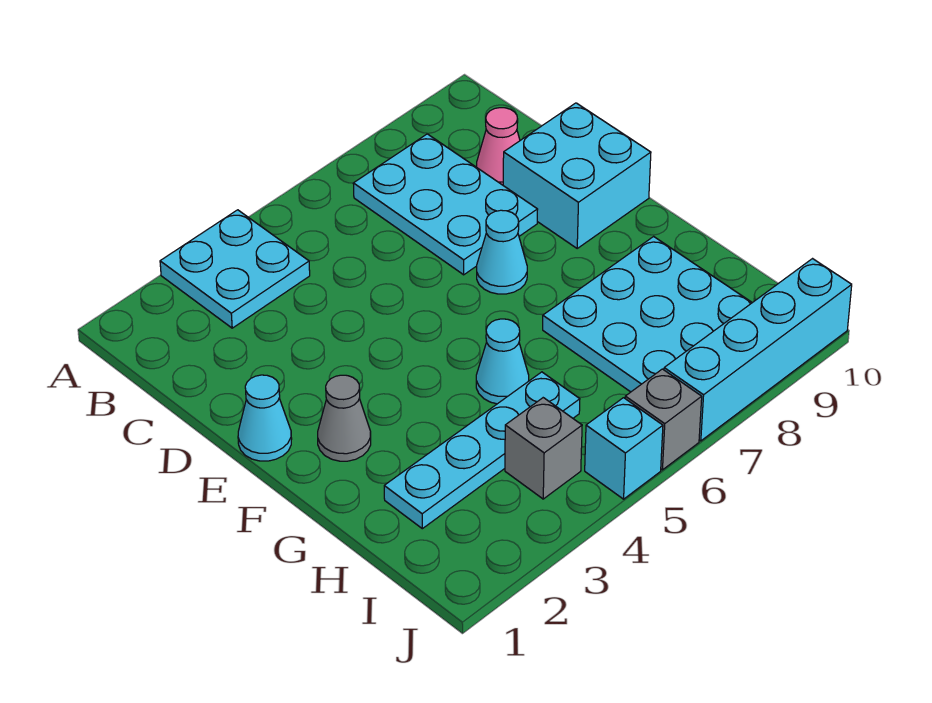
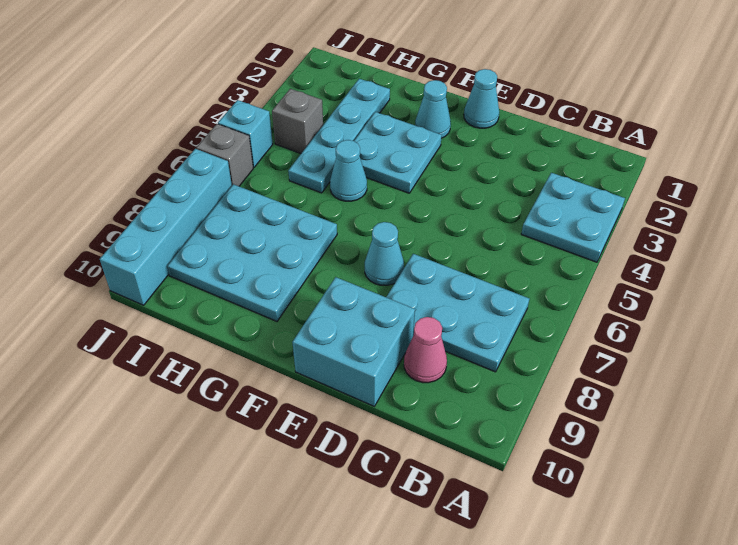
grey 1x1 cone [318,375,371,461] -> cyan 1x1 cone [415,80,451,138]
none -> cyan 2x2 plate [354,112,442,193]

